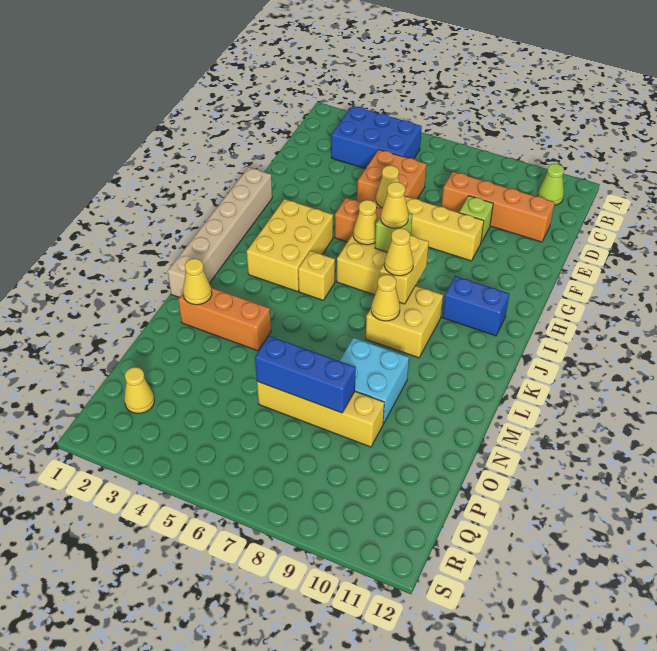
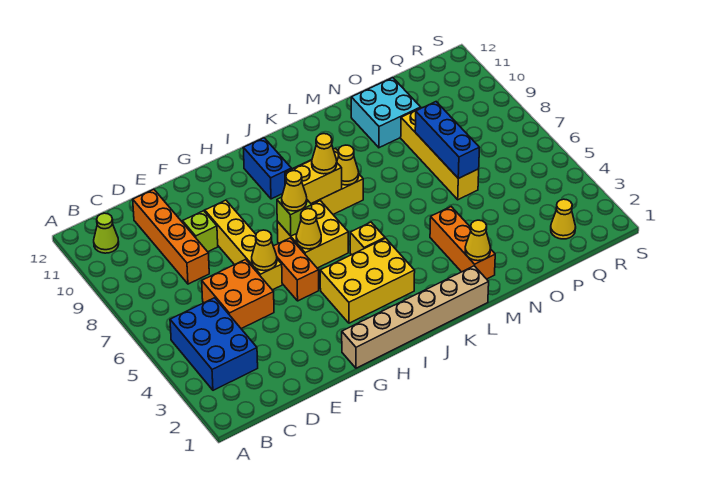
cyan 2x2 brick [340,338,409,423] -> cyan 2x2 brick moved to [351,78,421,148]

